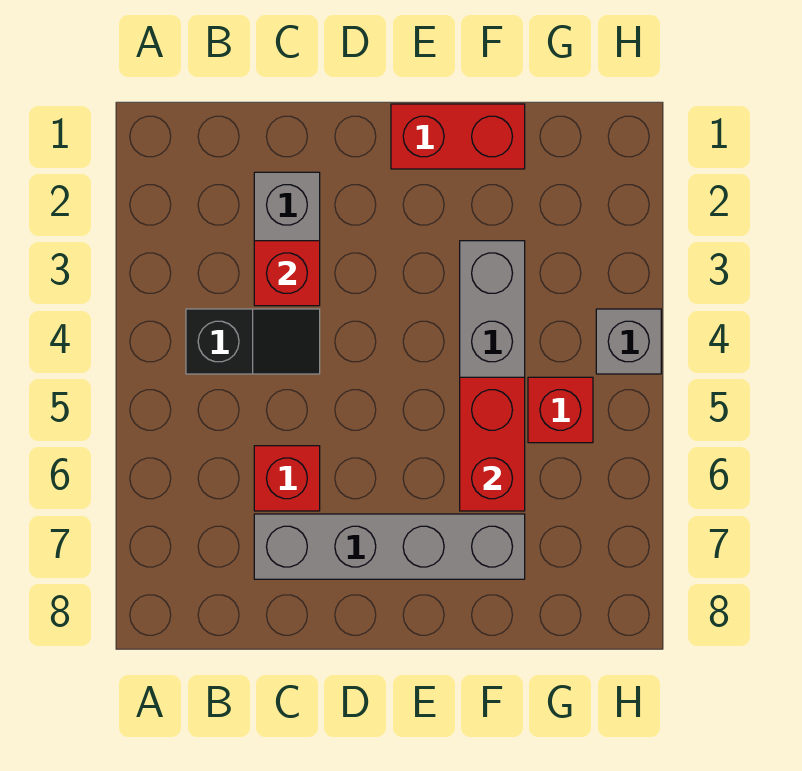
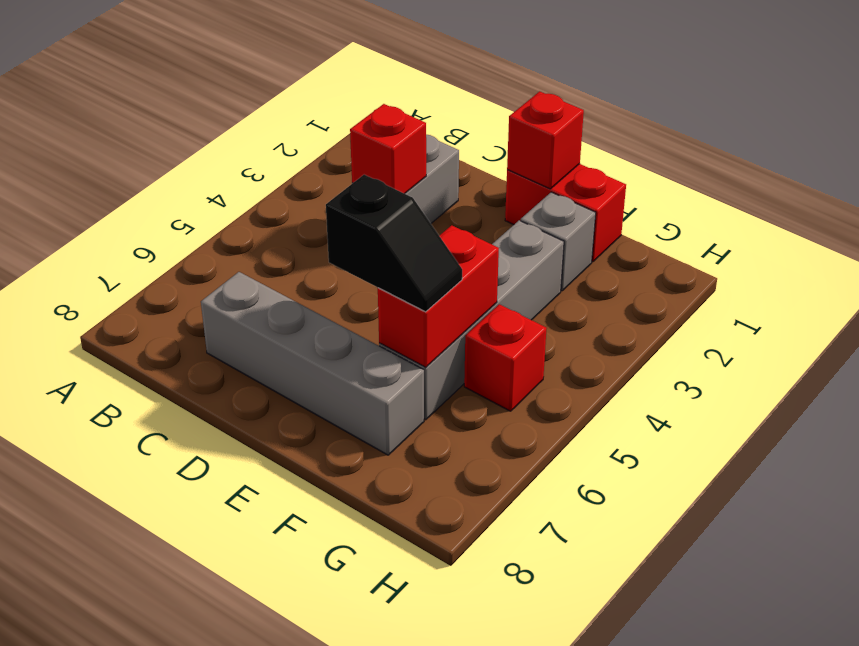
black 1x2 slope [186,309,320,374] -> black 1x2 slope moved to [326,175,462,312]
red 1x1 brick [254,446,320,511] -> red 1x1 brick moved to [507,91,584,189]
grey 1x1 brick [596,309,661,374] -> grey 1x1 brick moved to [521,192,596,291]

